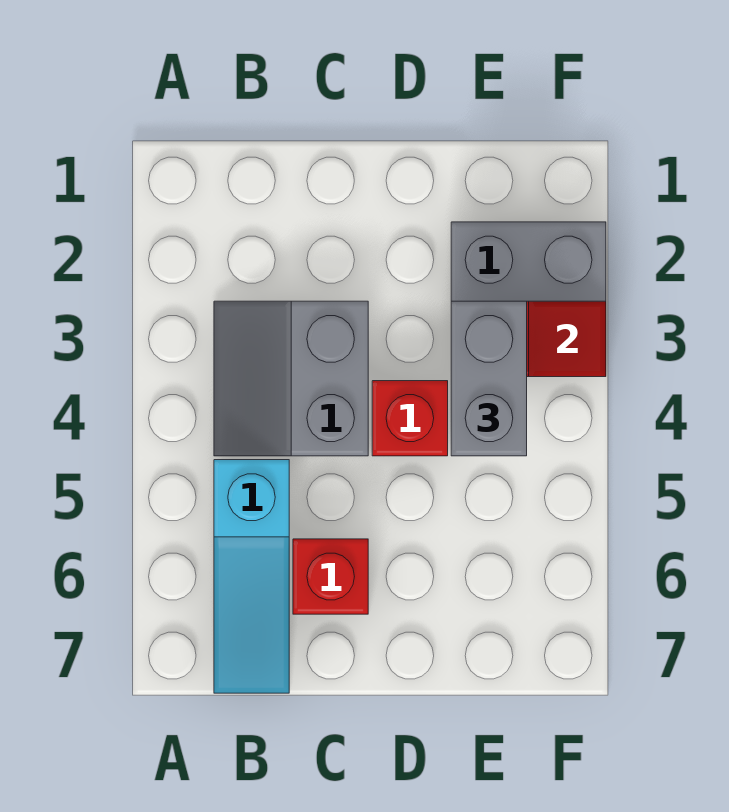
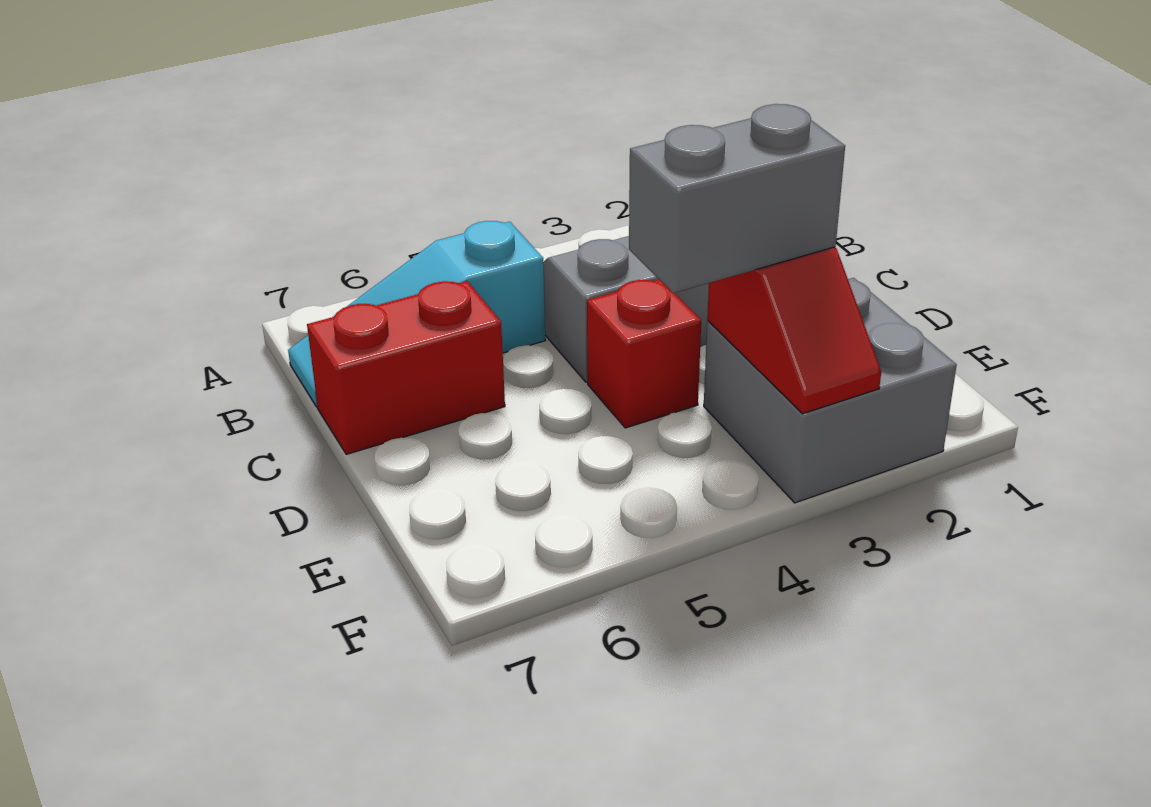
red 1x1 brick [293,539,368,614] -> red 1x2 brick [307,281,505,454]

